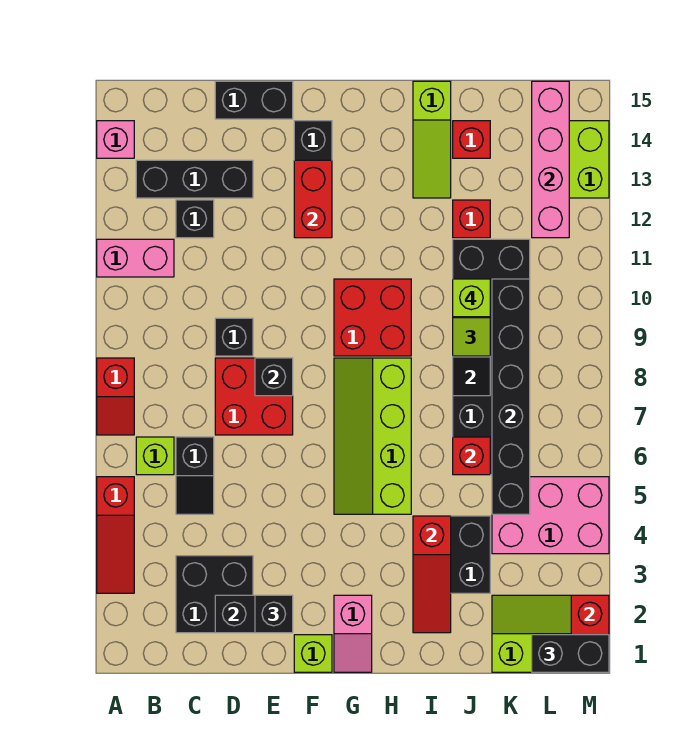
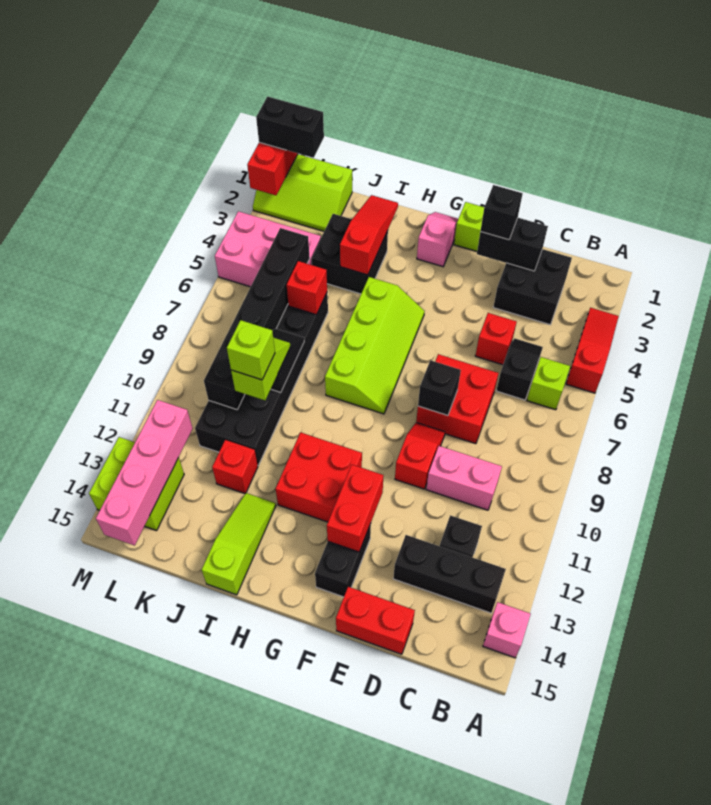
red 1x2 slope [97,358,134,435] -> red 1x2 slope moved to [395,423,445,489]
pink 1x2 brick [97,239,174,277] -> pink 1x2 brick moved to [426,446,502,510]
black 1x1 brick [215,318,253,356] -> none
black 1x2 brick [215,81,293,119] -> red 1x2 brick [336,587,415,654]
red 2x2 brick [334,279,411,356] -> red 2x2 brick moved to [276,432,362,522]
red 1x1 brick [453,121,490,158] -> red 1x1 brick moved to [475,313,516,365]

